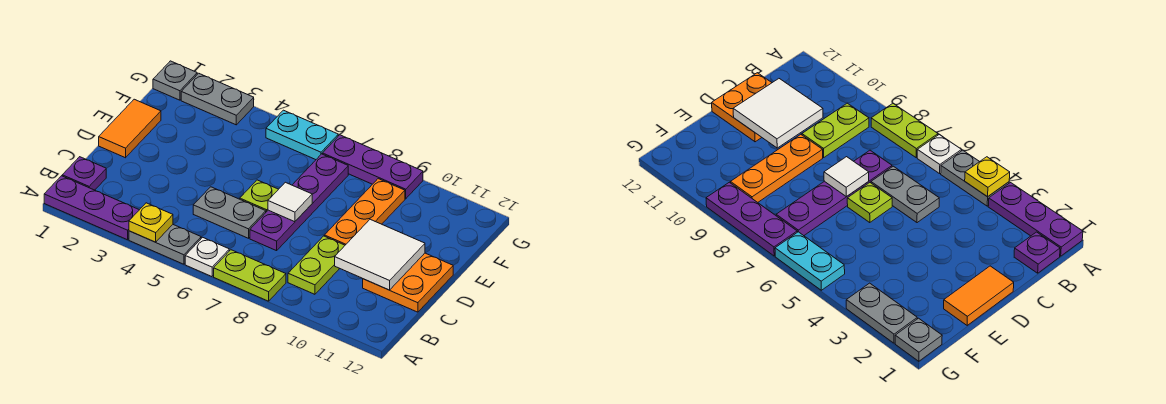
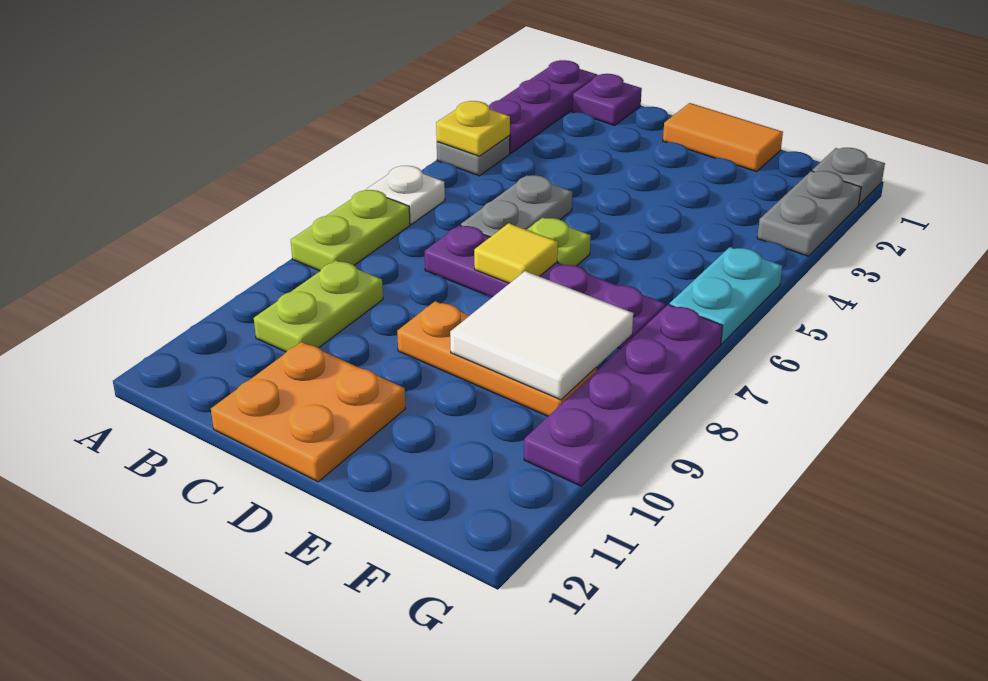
grey 1x2 plate [129,224,201,264] -> grey 1x1 plate [437,136,510,176]
lime 1x2 plate [288,236,345,294] -> lime 1x2 plate turned to [254,260,383,352]
white 2x2 tile [335,219,425,290] -> white 2x2 tile moved to [450,271,633,400]
white 1x1 tile [268,182,312,222] -> yellow 1x1 tile [474,223,558,283]
purple 1x3 plate [322,135,423,199] -> purple 1x4 plate [524,305,723,486]

